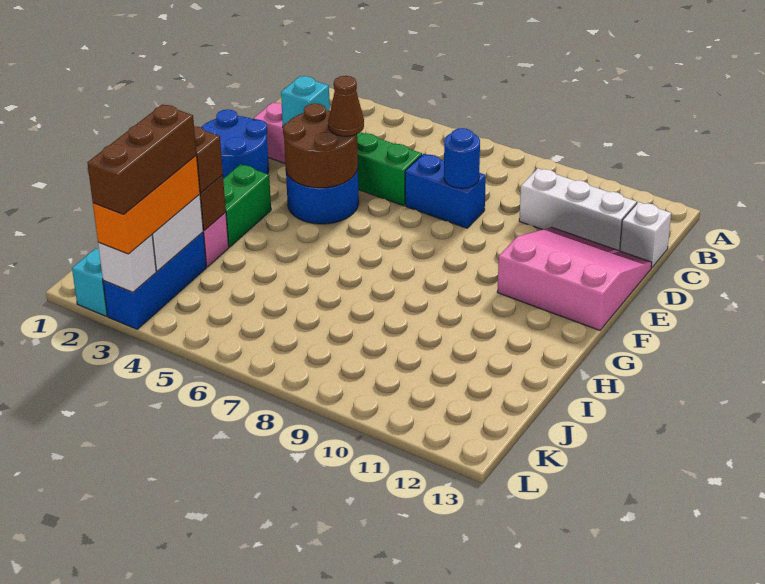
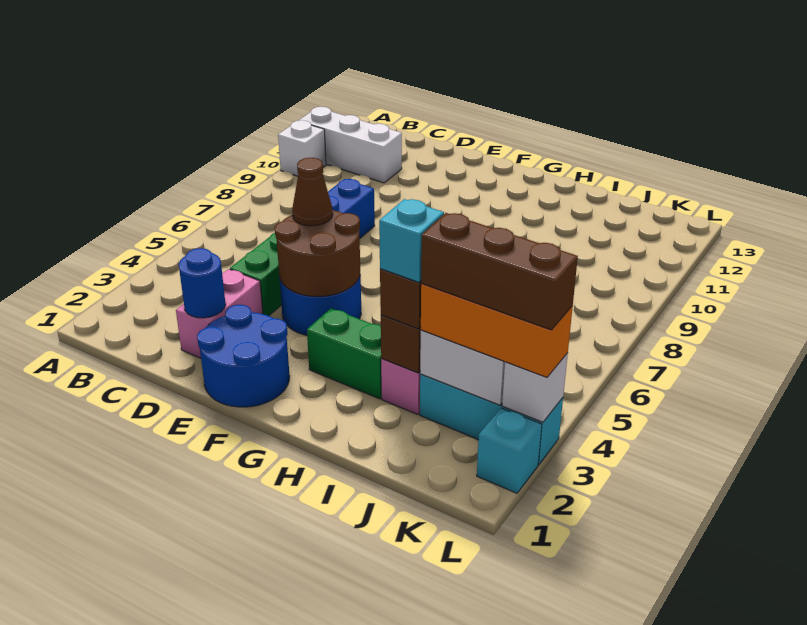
white 1x3 brick [519,168,637,251] -> white 1x3 brick turned to [299,107,402,183]
white 1x1 brick [620,202,671,268] -> white 1x1 brick moved to [278,120,326,176]
cyan 1x1 brick [281,76,330,126] -> cyan 1x1 brick moved to [379,199,444,282]
blue 1x1 round brick [444,128,480,188] -> blue 1x1 round brick moved to [179,248,226,318]
pink 3x3 slope [497,227,652,330] -> none
blue 1x3 brick [103,232,206,329] -> cyan 1x3 brick [420,374,563,464]

